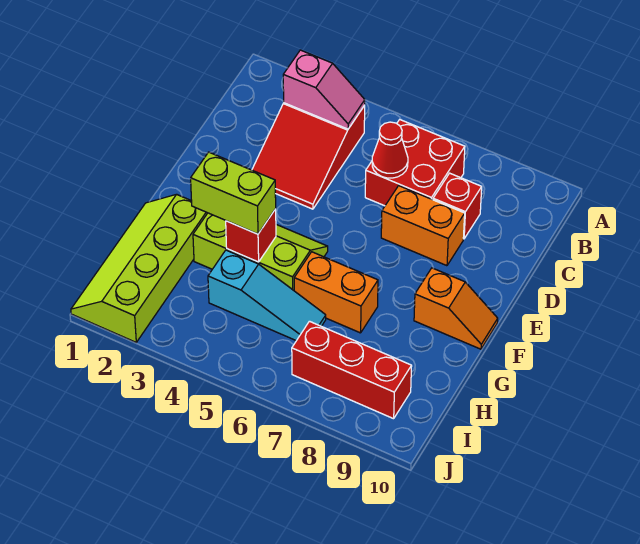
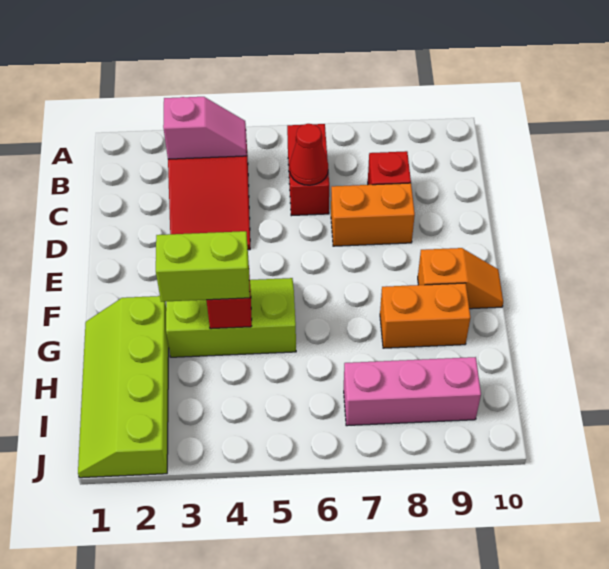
red 2x2 brick [365,120,465,206] -> red 1x2 brick [287,124,329,216]
orange 1x2 brick [294,252,378,333] -> orange 1x2 brick moved to [380,283,470,348]
cyan 1x3 slope [208,250,326,341] -> none
red 1x3 brick [292,321,412,419] -> pink 1x3 brick [344,357,481,426]

